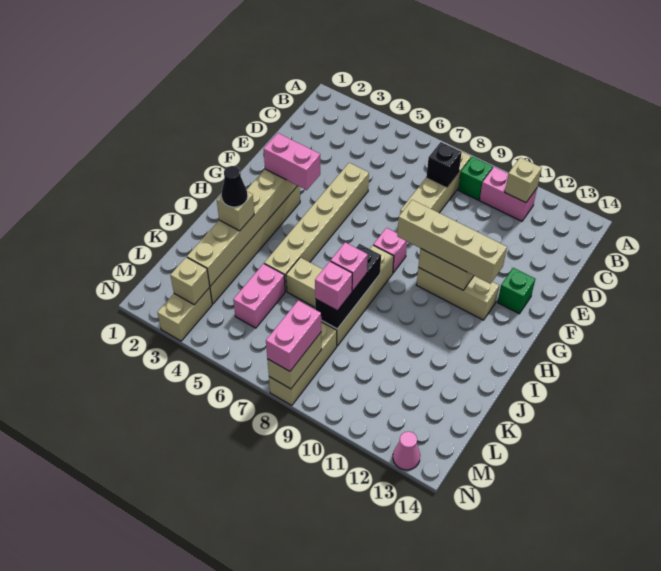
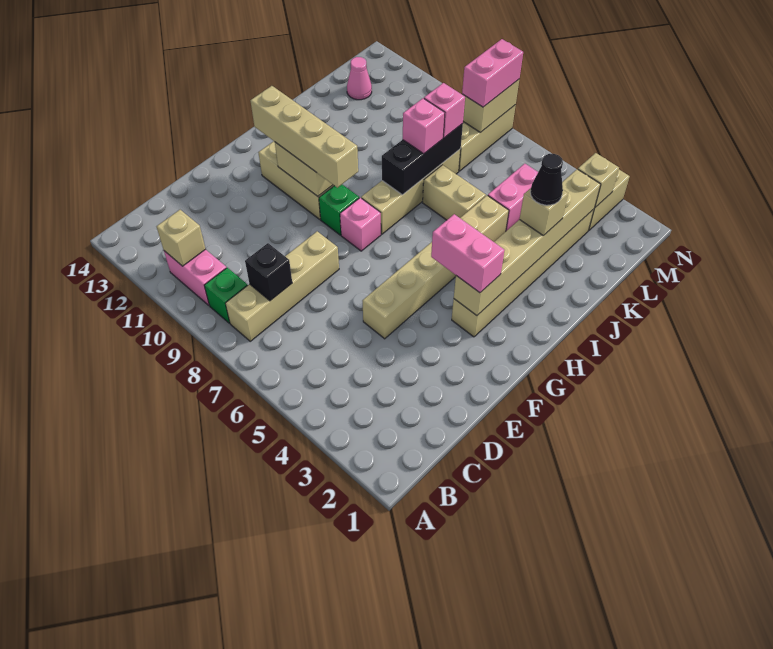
green 1x1 brick [497,268,535,314] -> green 1x1 brick moved to [319,185,359,235]
pink 1x1 cone [393,431,420,470] -> pink 1x1 cone moved to [347,57,372,100]

